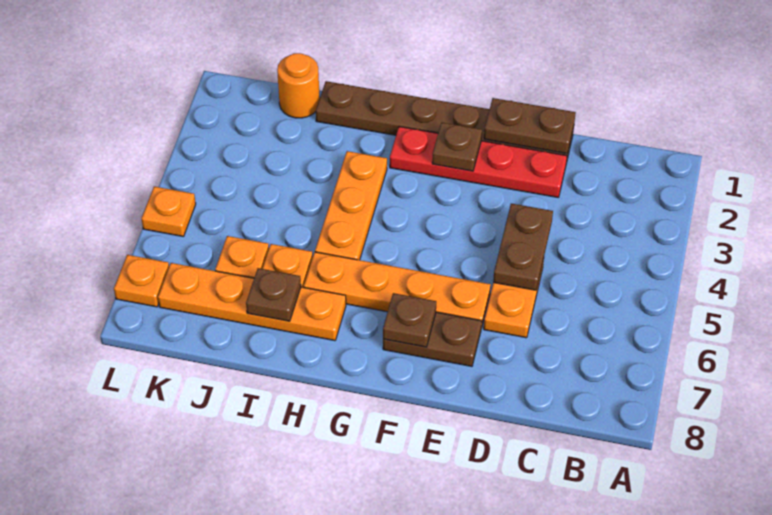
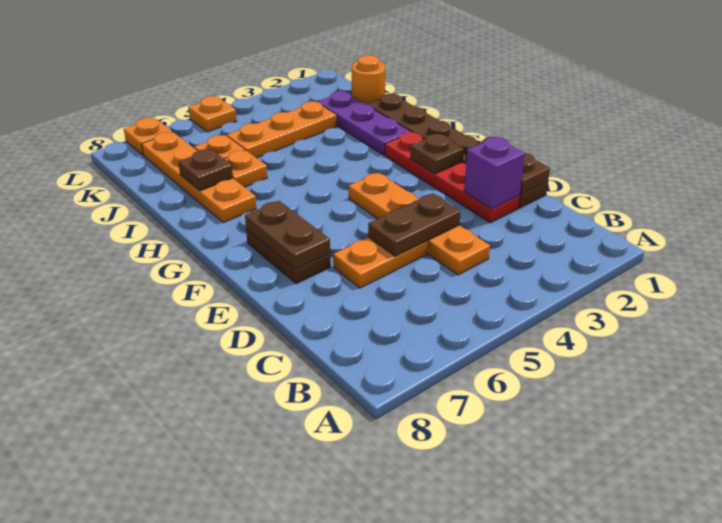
none -> purple 1x1 brick [464,137,525,209]
orange 1x4 plate [304,252,491,329] -> orange 1x4 plate moved to [349,173,490,275]
brown 1x1 plate [383,293,436,347] -> brown 1x2 plate [245,201,330,269]
none -> purple 1x3 plate [317,91,411,155]
orange 1x3 plate [315,151,387,260] -> orange 1x3 plate moved to [227,101,337,158]

